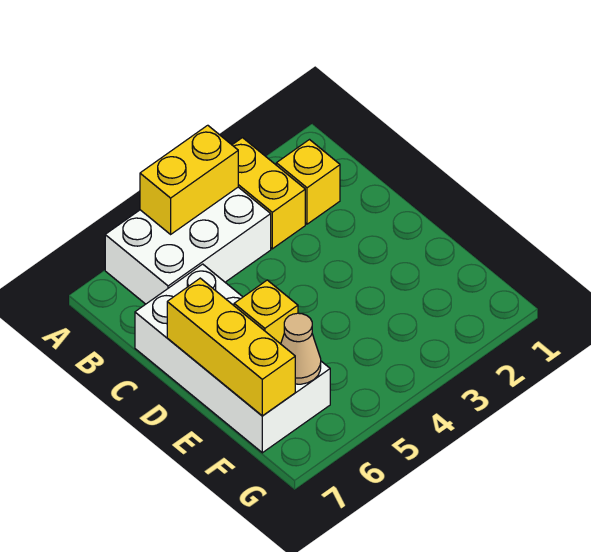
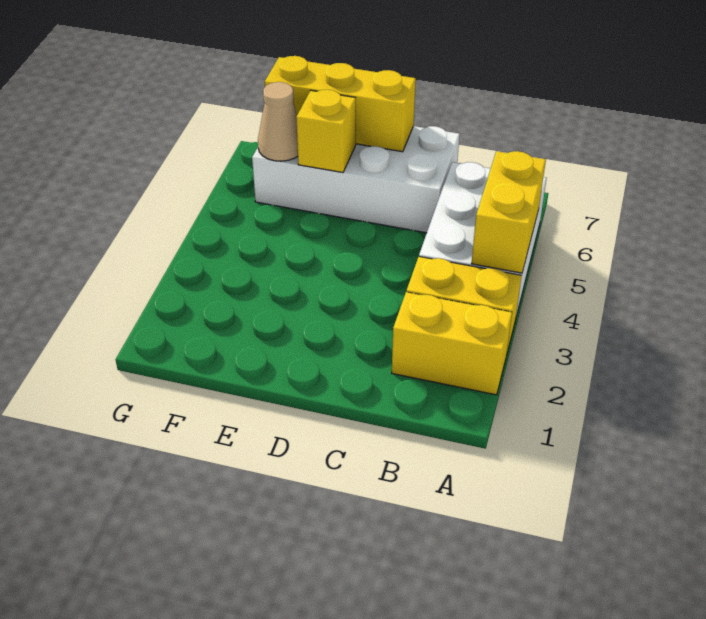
yellow 1x1 brick [276,140,340,224] -> yellow 1x2 brick [392,292,512,395]

